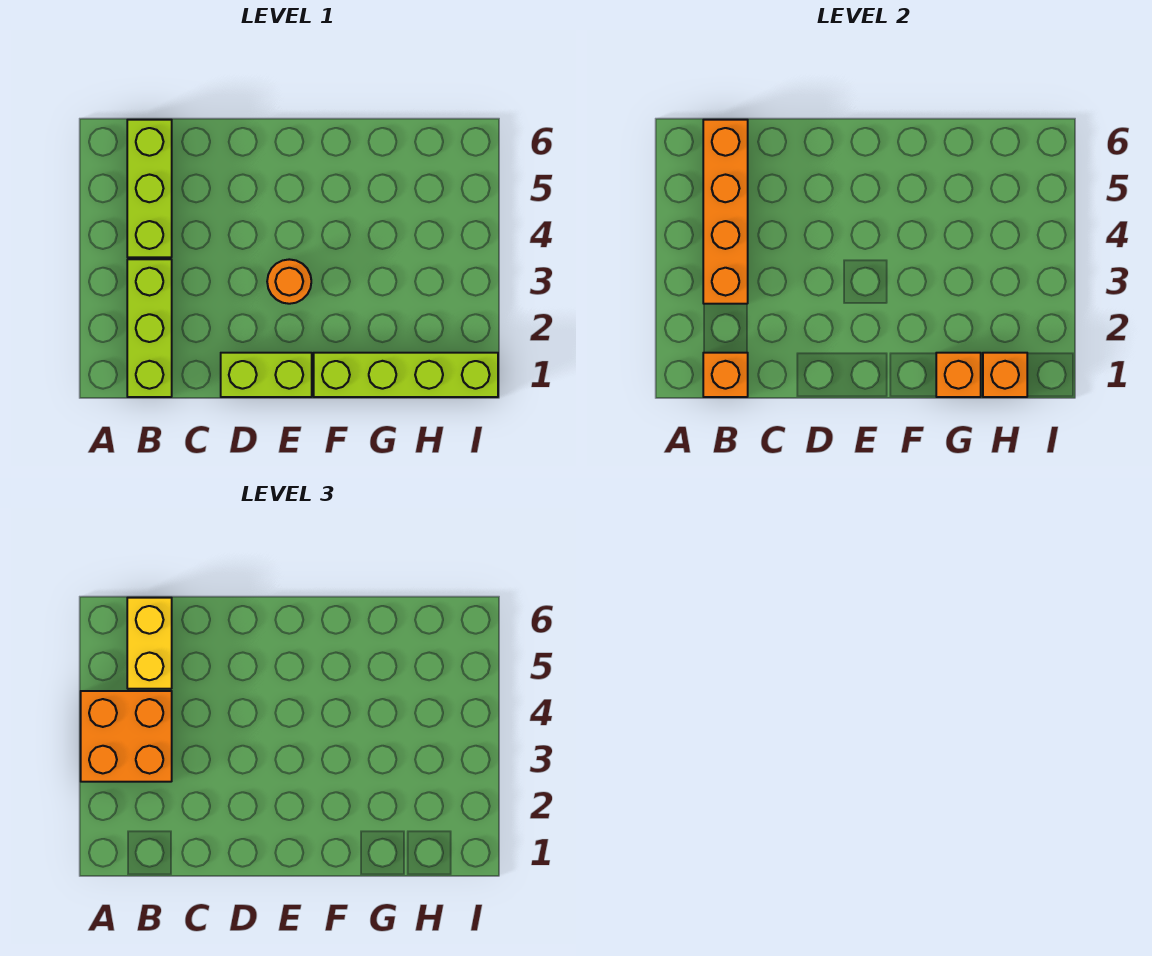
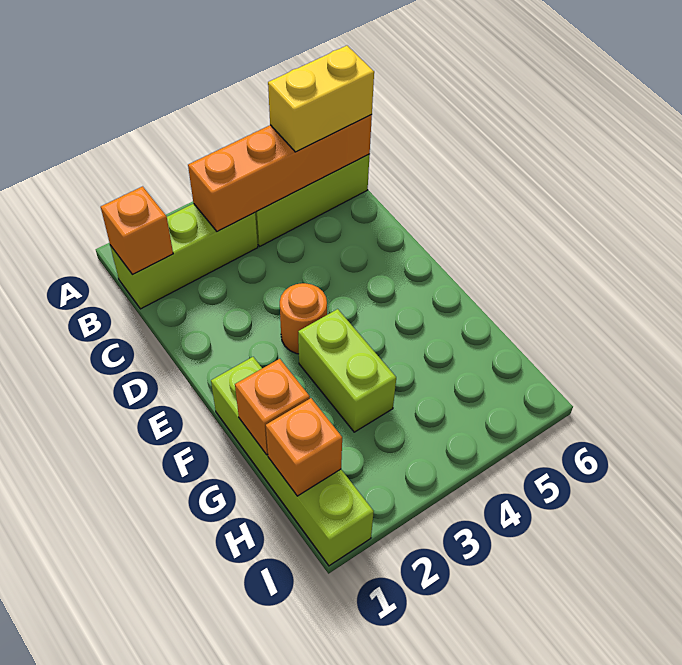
orange 2x2 brick [81,691,172,782] -> none
lime 1x2 brick [221,353,312,397] -> lime 1x2 brick moved to [298,309,396,432]

